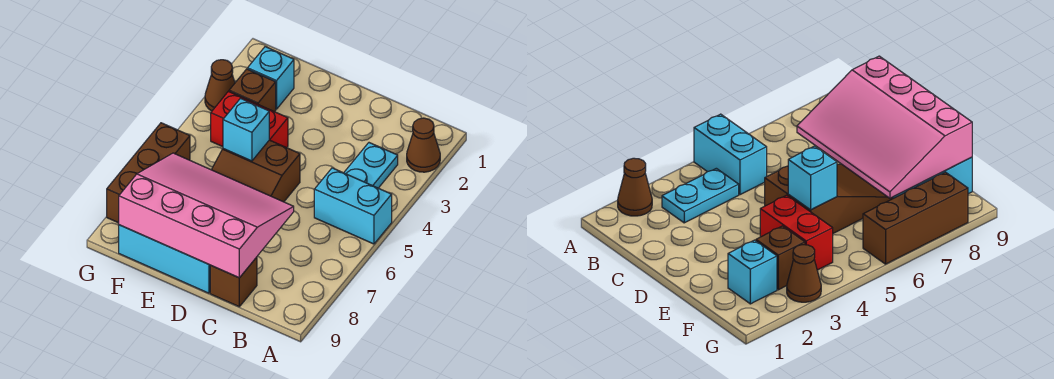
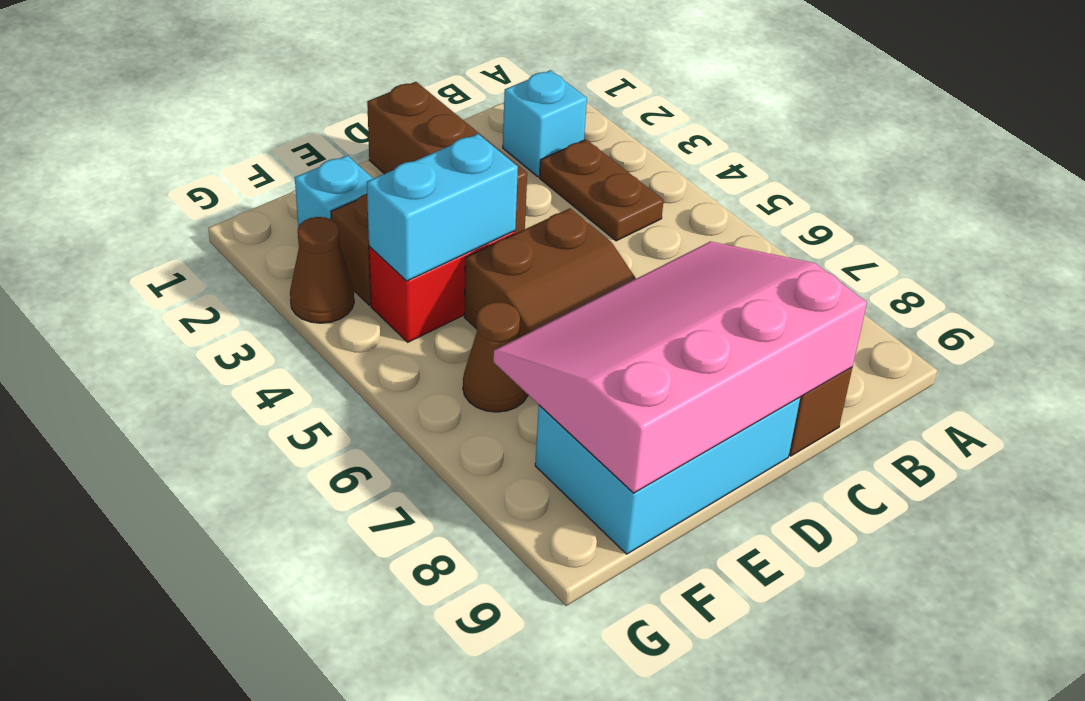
brown 1x1 cone [407,118,440,172] -> brown 1x1 cone moved to [463,302,528,412]
cyan 1x2 brick [314,168,392,244] -> cyan 1x2 brick moved to [367,134,518,281]
cyan 1x2 plate [344,143,398,188] -> brown 1x2 plate [540,140,664,241]
cyan 1x1 brick [223,98,269,161] -> cyan 1x1 brick moved to [503,70,587,177]
brown 1x3 brick [107,123,190,223] -> brown 1x3 brick moved to [367,82,527,234]

